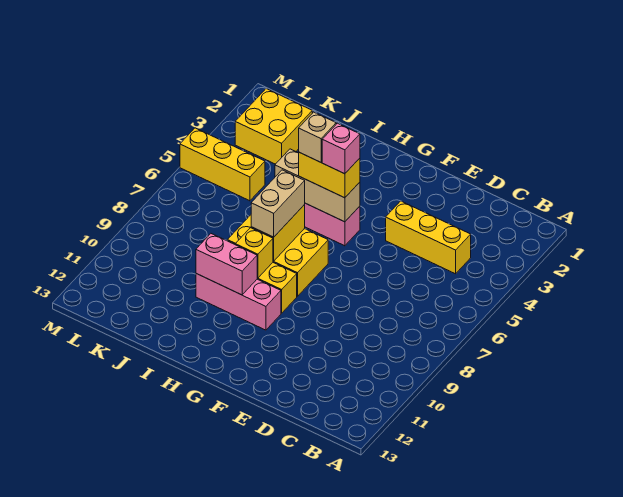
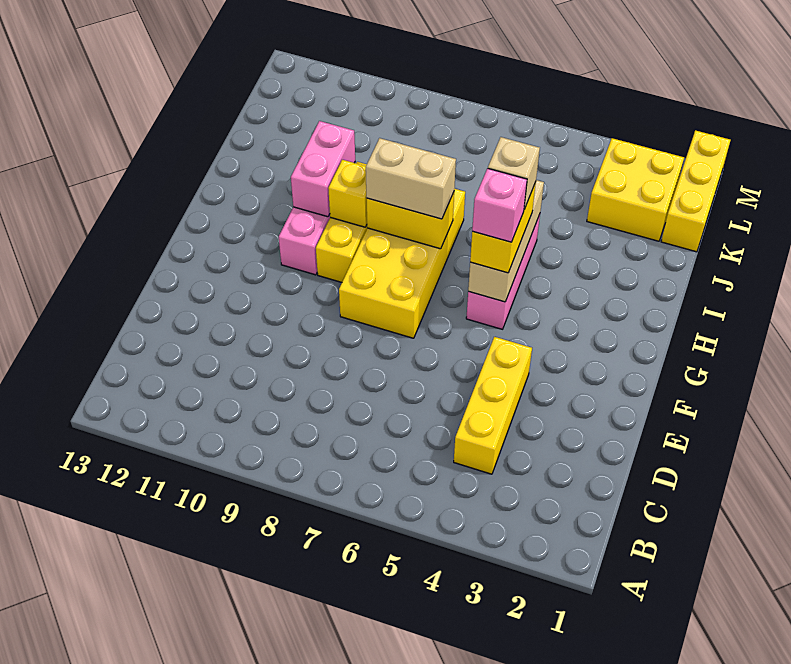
yellow 2x3 brick [227,215,328,296] -> yellow 2x4 brick [339,189,465,338]
yellow 1x3 brick [180,128,265,201] -> yellow 1x3 brick moved to [661,130,730,252]

